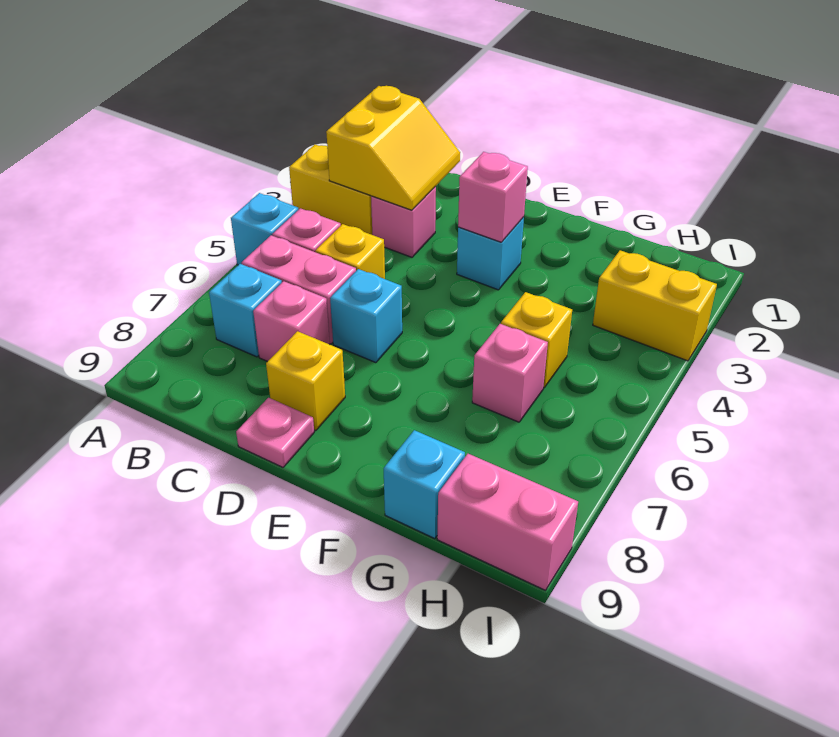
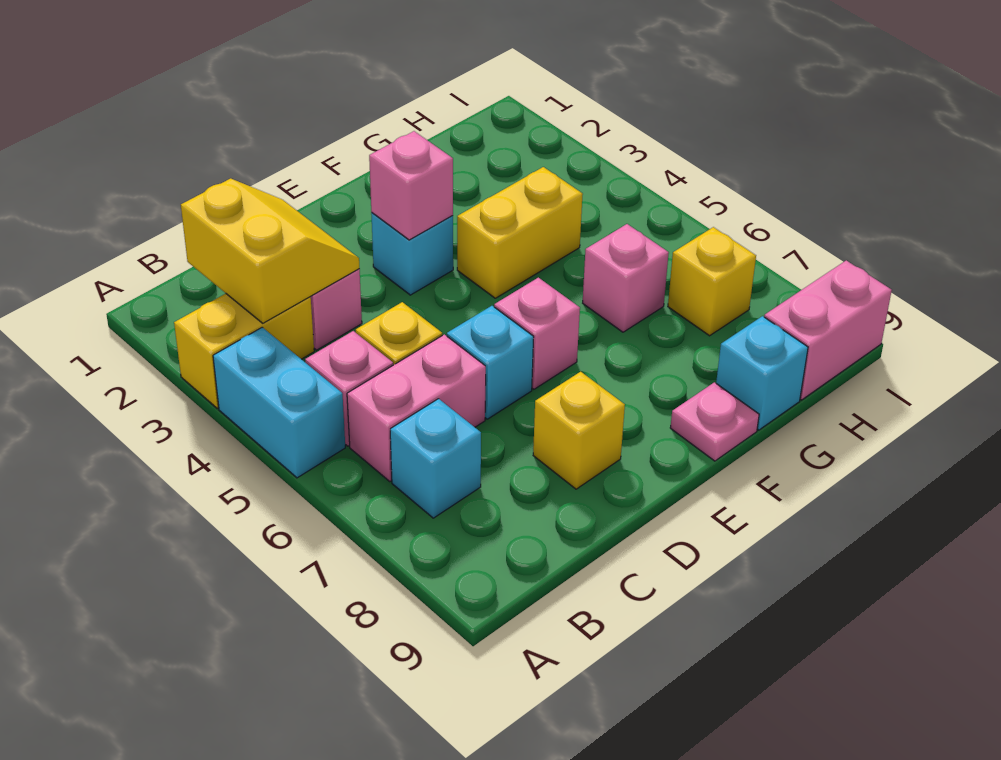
cyan 1x1 brick [231,193,298,265] -> cyan 1x2 brick [213,327,345,478]
pink 1x1 brick [253,281,330,362] -> pink 1x1 brick moved to [494,278,580,389]
pink 1x1 plate [236,398,314,467] -> pink 1x1 plate moved to [670,382,759,461]
yellow 1x1 brick [501,292,572,388] -> yellow 1x1 brick moved to [668,227,756,336]
yellow 1x2 brick [593,250,717,361] -> yellow 1x2 brick moved to [457,167,583,298]

